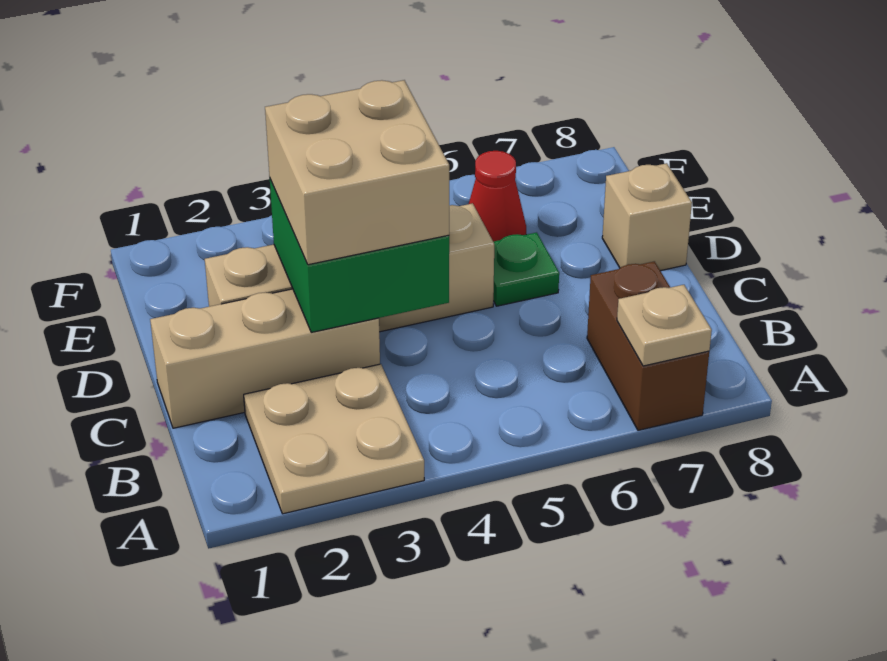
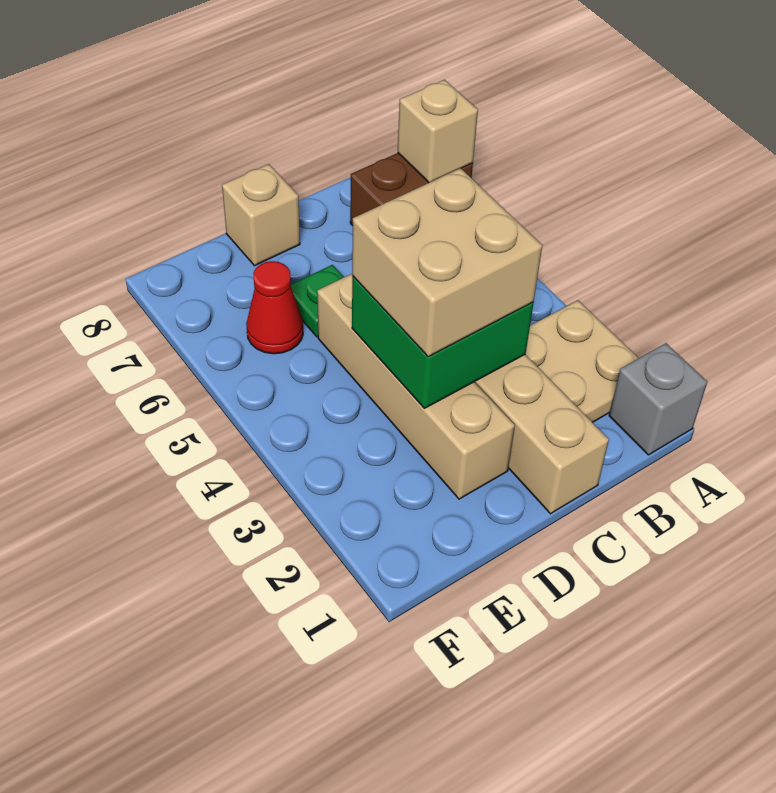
none -> grey 1x1 brick [609,343,707,455]
tan 1x1 plate [617,285,712,366] -> tan 1x1 brick [398,80,478,182]

